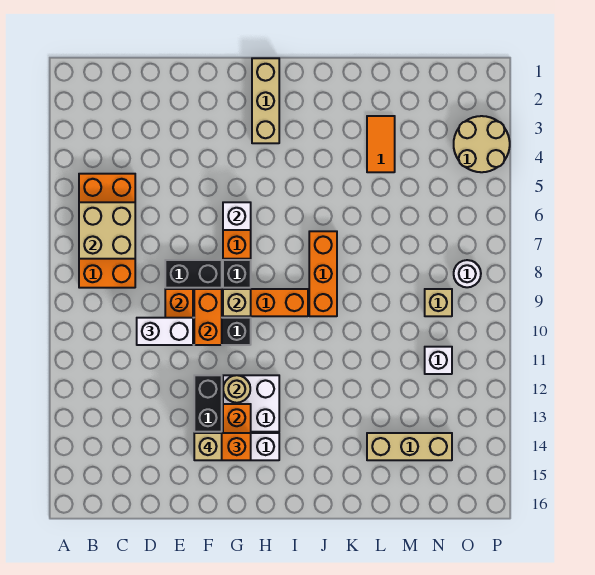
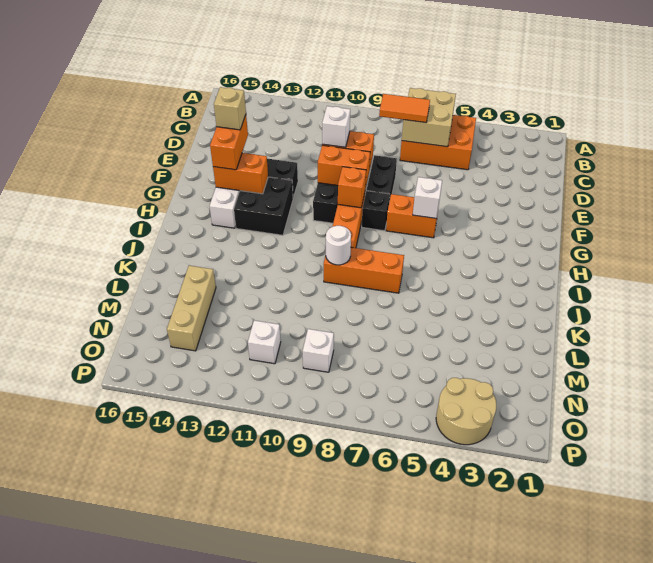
orange 2x4 brick [79,174,135,288] -> orange 2x3 brick [400,115,476,170]
white 1x2 brick [137,318,193,345] -> white 1x1 brick [322,106,350,147]
tan 1x1 brick [223,289,251,316] -> orange 1x1 brick [338,167,366,208]
white 2x2 brick [223,375,279,432] -> black 2x2 brick [234,177,293,235]
tan 1x1 round brick [223,375,250,403] -> none
tan 1x3 brick [252,58,279,143] -> none
orange 1x2 tile [367,116,395,172] -> orange 1x2 tile moved to [379,94,430,123]
tan 1x1 brick [425,289,452,316] -> white 1x1 brick [303,329,334,372]
white 1x1 round brick [454,260,481,287] -> white 1x1 round brick moved to [326,226,351,265]

